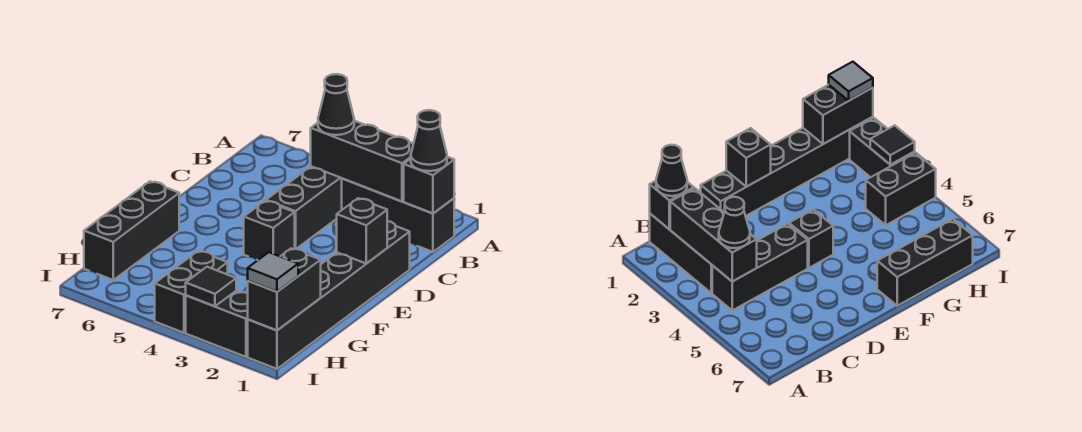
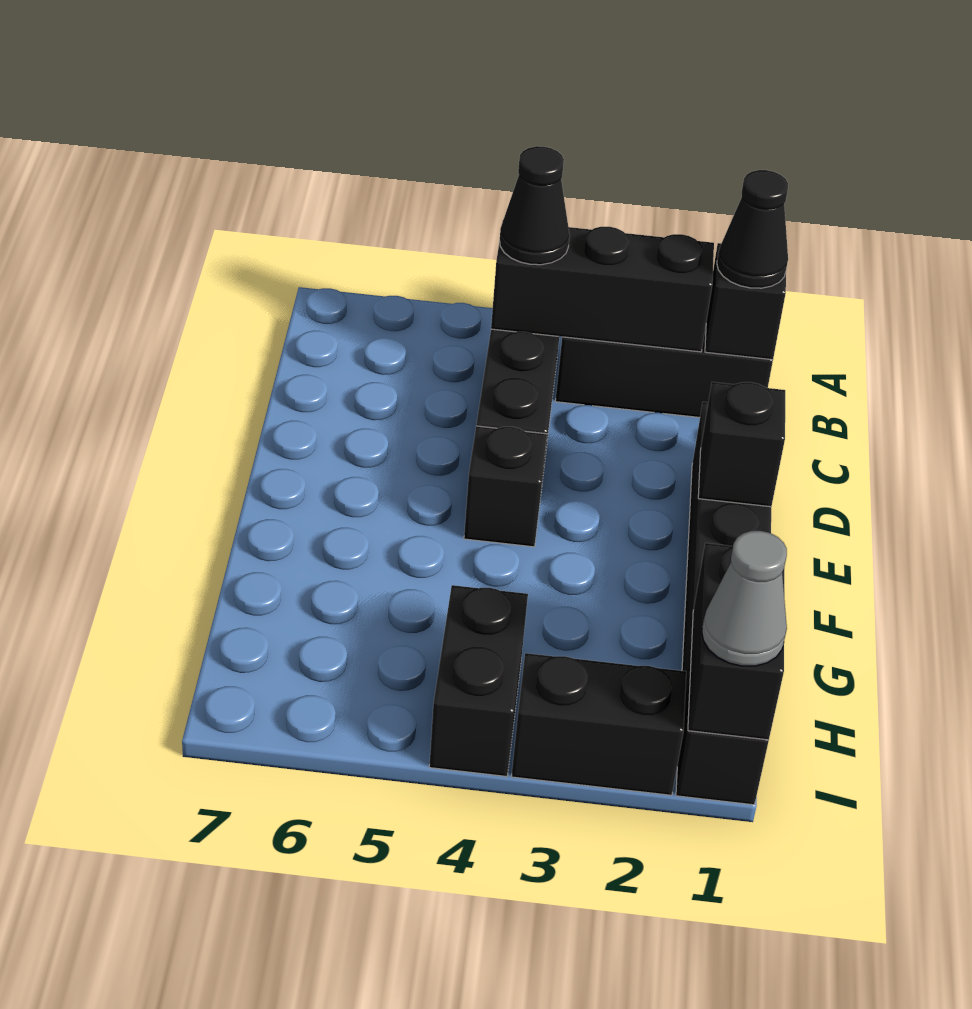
black 1x3 brick [84,182,179,280] -> none
grey 1x1 tile [248,252,298,292] -> grey 1x1 cone [702,531,787,666]
black 1x1 tile [186,267,236,306] -> none

